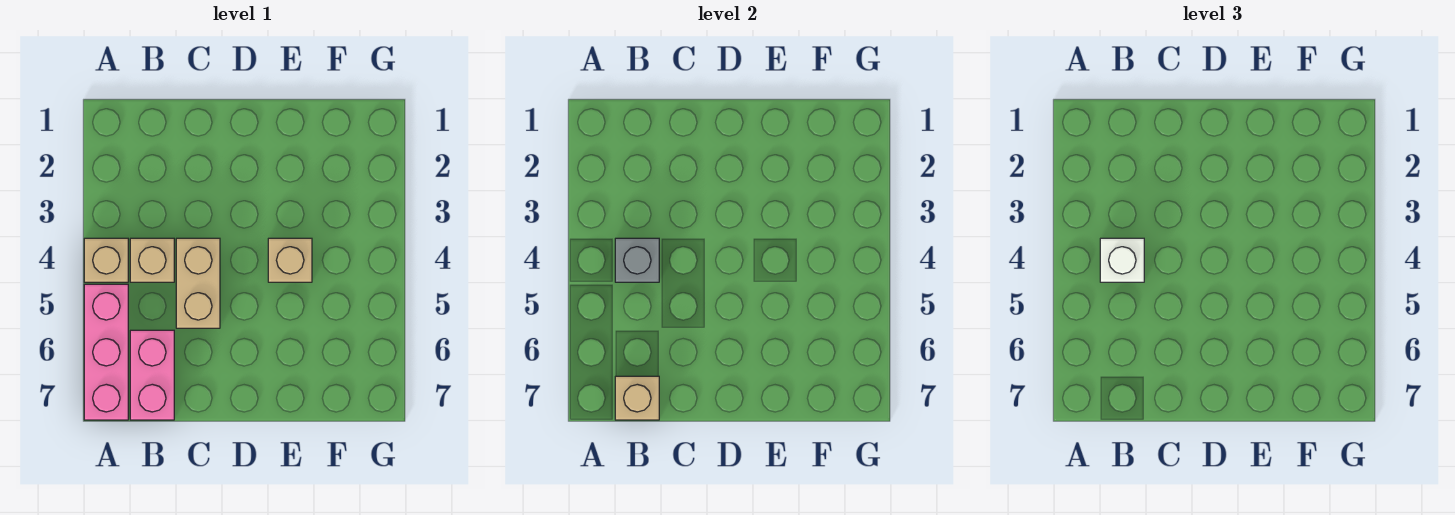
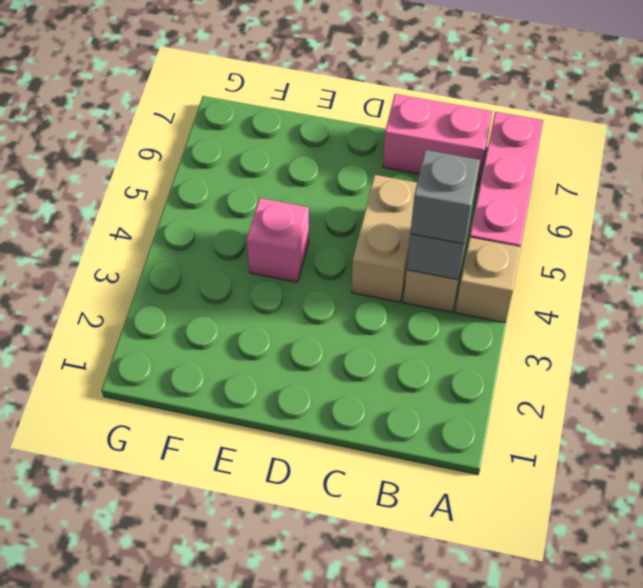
white 1x1 brick [1100,238,1144,282] -> grey 1x1 brick [410,150,480,244]
pink 1x2 brick [130,330,174,420] -> pink 1x2 brick turned to [383,94,493,185]
tan 1x1 brick [615,376,659,420] -> none
tan 1x1 brick [268,238,312,282] -> pink 1x1 brick [247,198,309,282]

